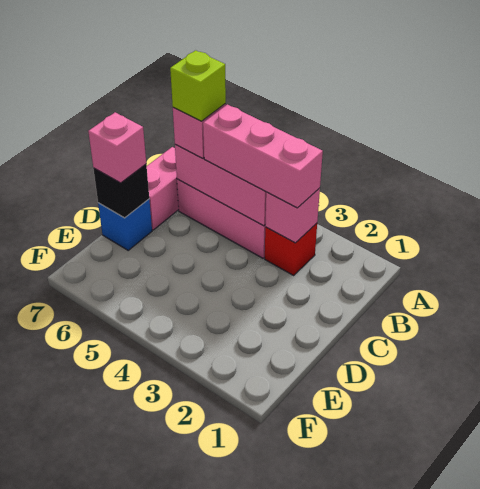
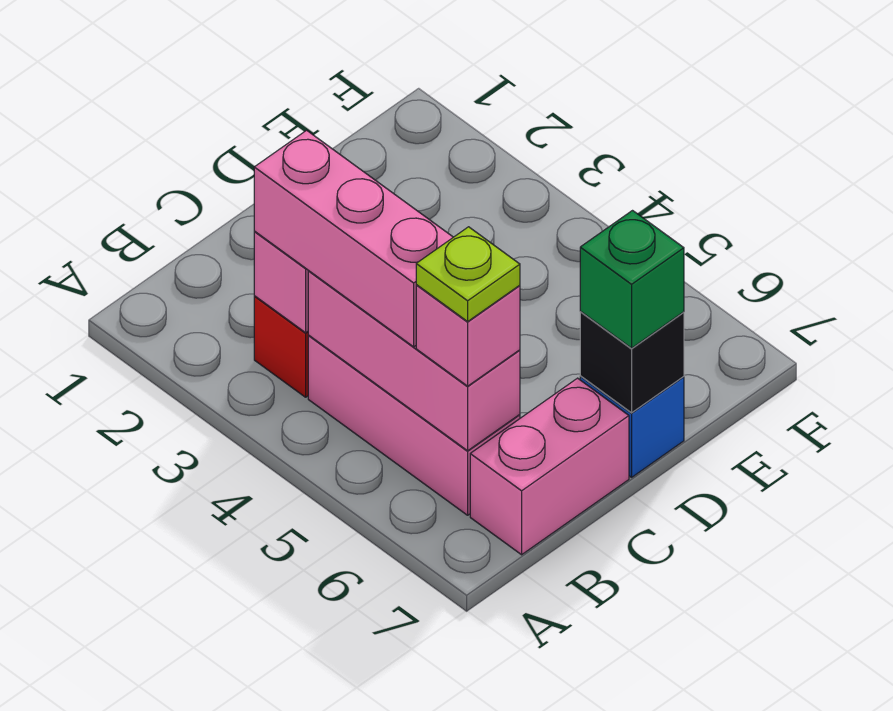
lime 1x1 brick [170,50,226,121] -> lime 1x1 plate [416,227,520,321]
pink 1x1 brick [88,112,146,183] -> green 1x1 brick [580,211,684,348]

